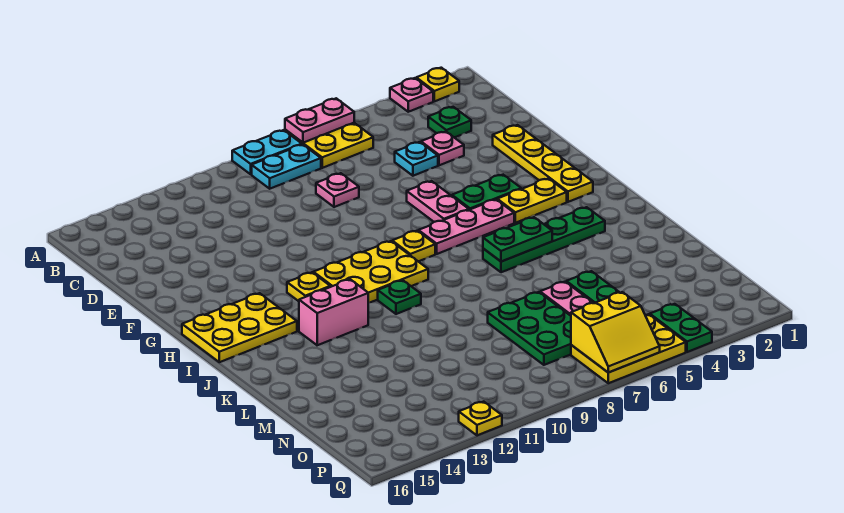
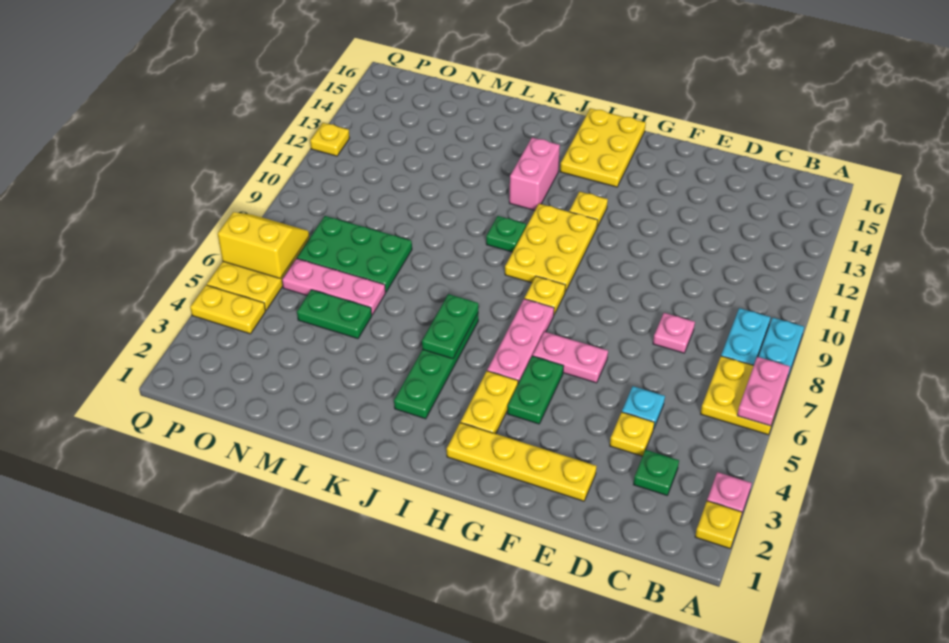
pink 1x1 plate [421,132,464,165] -> yellow 1x1 plate [610,412,655,456]
green 1x2 plate [650,304,712,352] -> yellow 1x2 plate [190,285,266,334]
yellow 2x2 slope [571,292,660,373] -> yellow 2x2 slope turned to [218,212,309,278]

